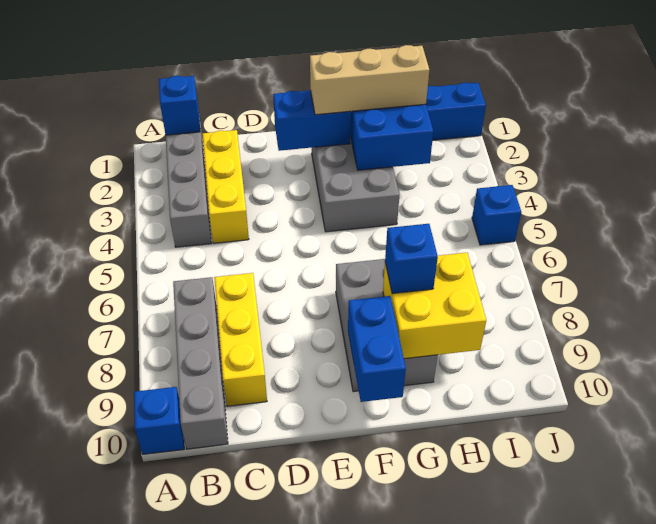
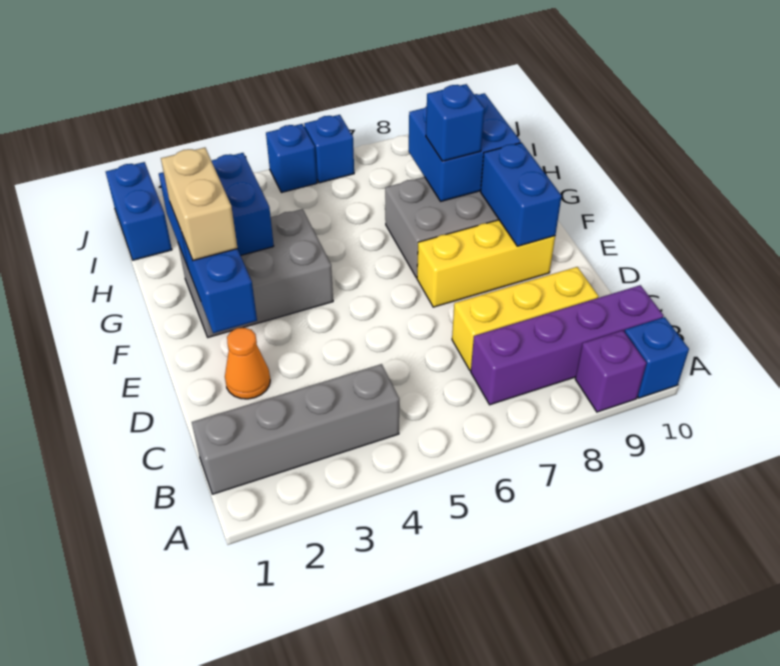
none -> purple 1x1 brick [575,330,646,412]
blue 1x1 brick [159,76,200,135] -> blue 1x1 brick moved to [304,115,354,183]
grey 1x4 brick [173,277,228,449] -> purple 1x4 brick [471,285,663,405]
yellow 1x3 brick [202,130,249,243] -> yellow 1x3 brick moved to [417,220,555,307]
none -> orange 1x1 cone [225,328,270,399]
tan 1x3 brick [310,45,429,115] -> tan 1x2 brick [161,148,238,260]
blue 1x2 brick [348,296,406,402] -> blue 1x2 brick turned to [481,143,562,246]
yellow 2x2 brick [383,253,486,359] -> blue 2x2 brick [409,93,521,201]

